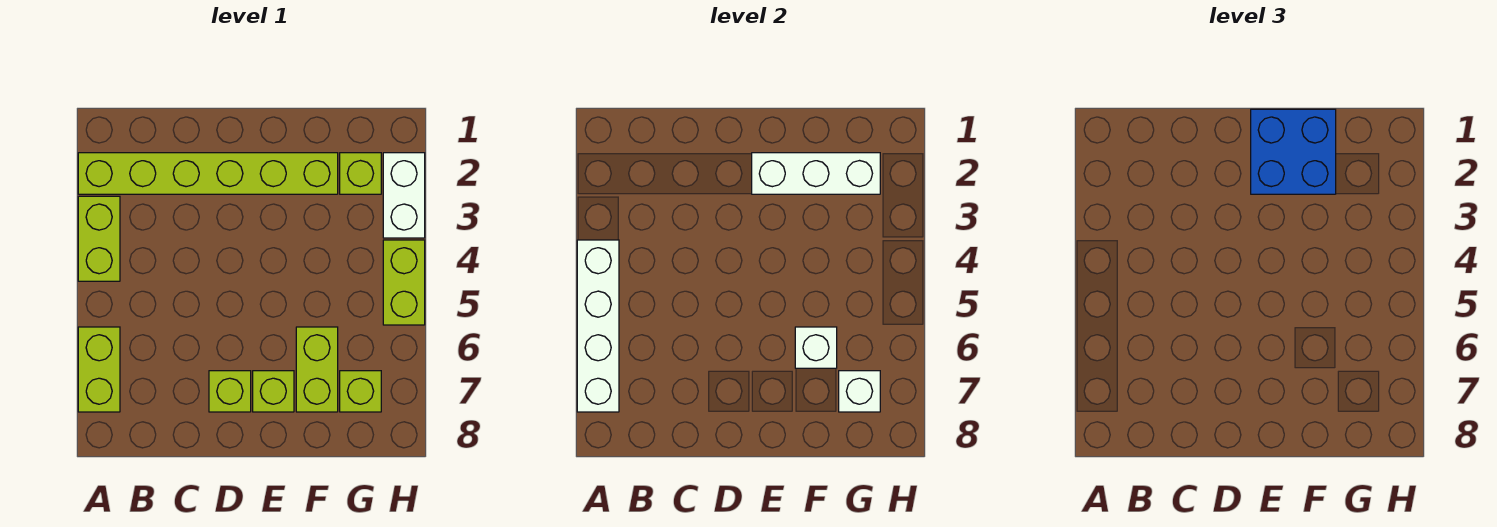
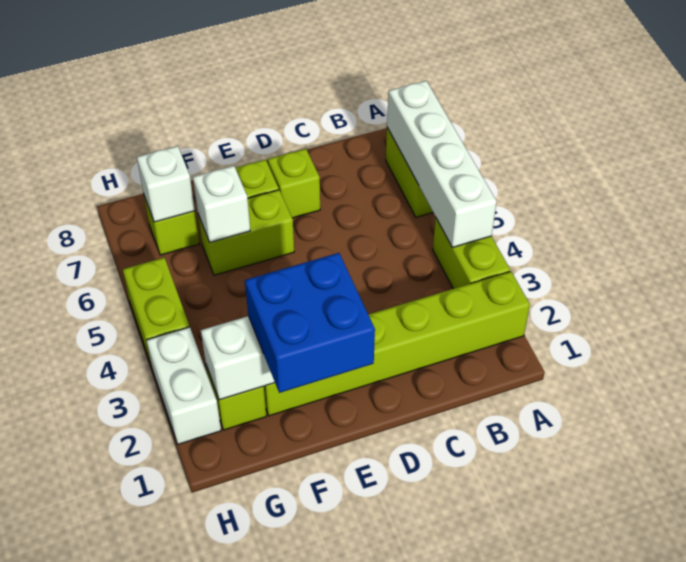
lime 1x2 brick [296,327,338,412] -> lime 1x2 brick turned to [198,190,294,275]

